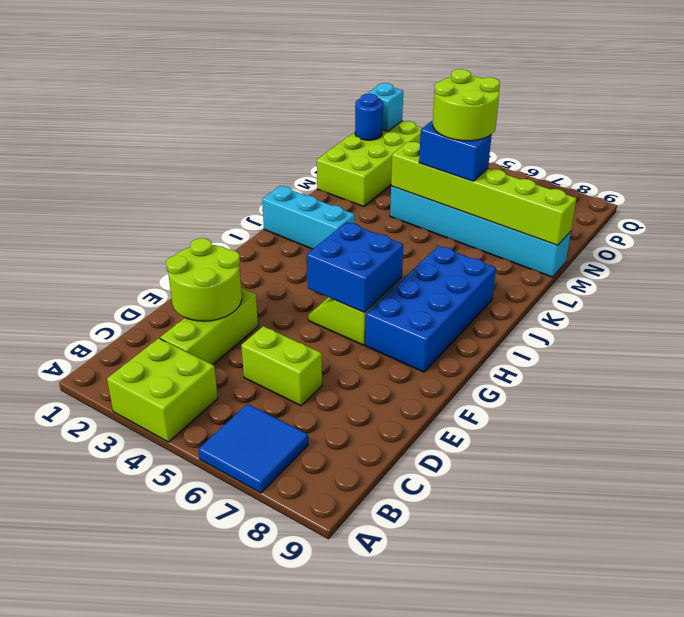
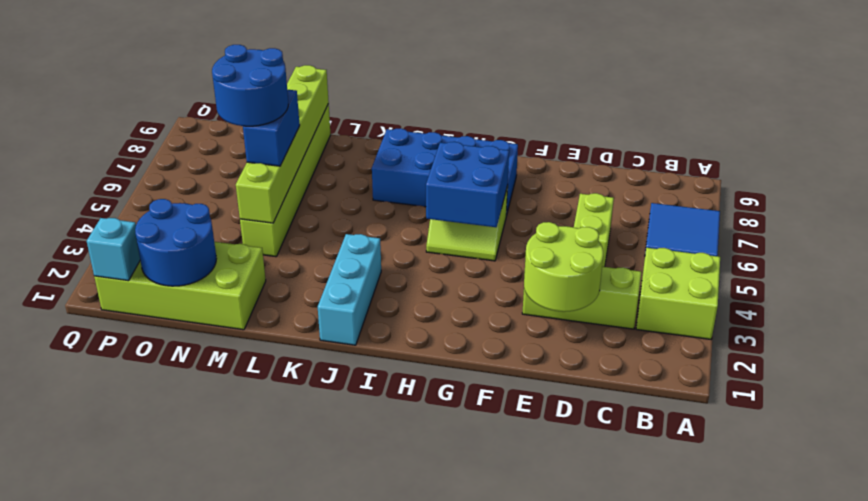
cyan 1x6 brick [390,186,571,277] -> lime 1x6 brick [240,104,331,257]
lime 2x2 round brick [433,69,500,141] -> blue 2x2 round brick [212,45,288,126]
blue 1x1 round brick [355,94,383,140] -> blue 2x2 round brick [135,199,217,286]

